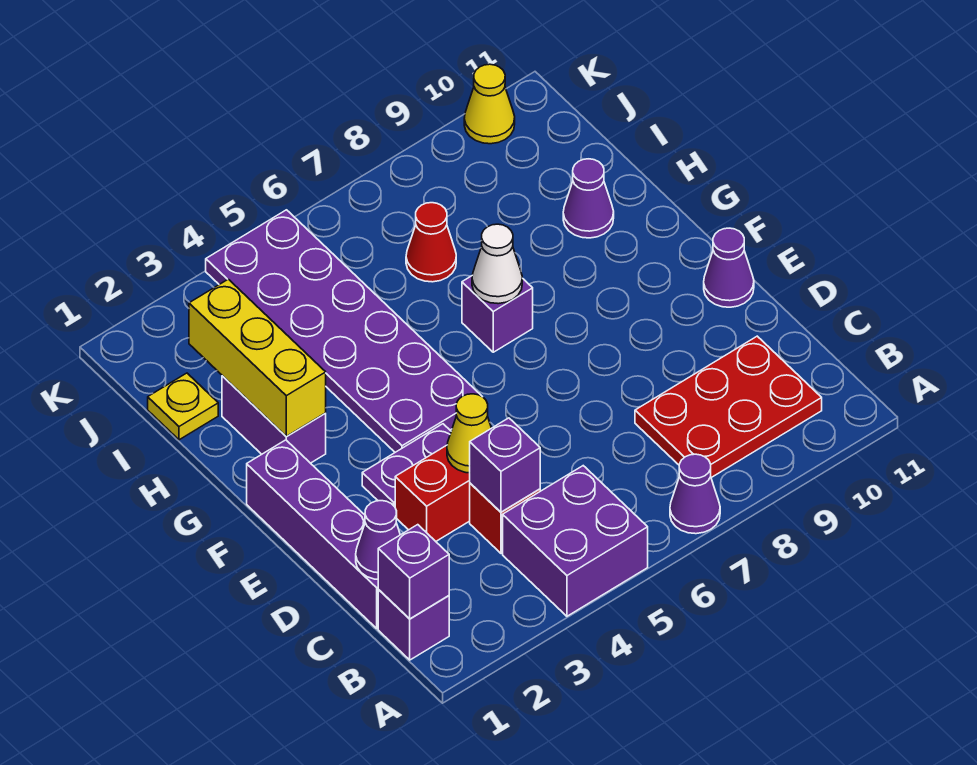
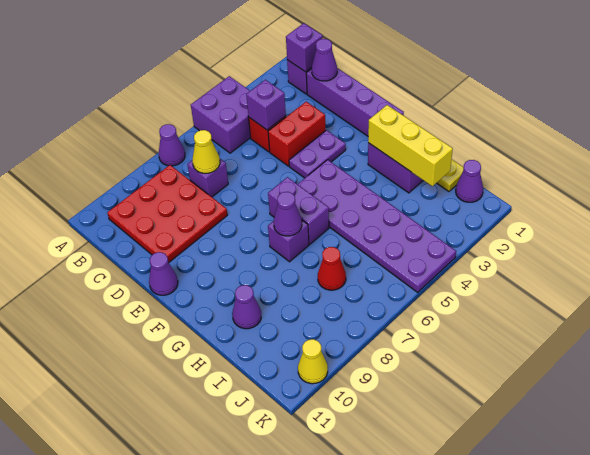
red 2x3 plate [635,336,822,478] -> red 3x3 plate [107,165,227,263]
none -> purple 1x1 brick [187,159,228,197]
yellow 1x1 cone [447,394,491,473] -> yellow 1x1 cone moved to [192,130,220,173]
none -> purple 1x2 brick [268,177,329,244]
white 1x1 cone [472,224,522,304] -> purple 1x1 cone [274,192,302,236]
none -> purple 1x1 cone [456,160,483,202]

